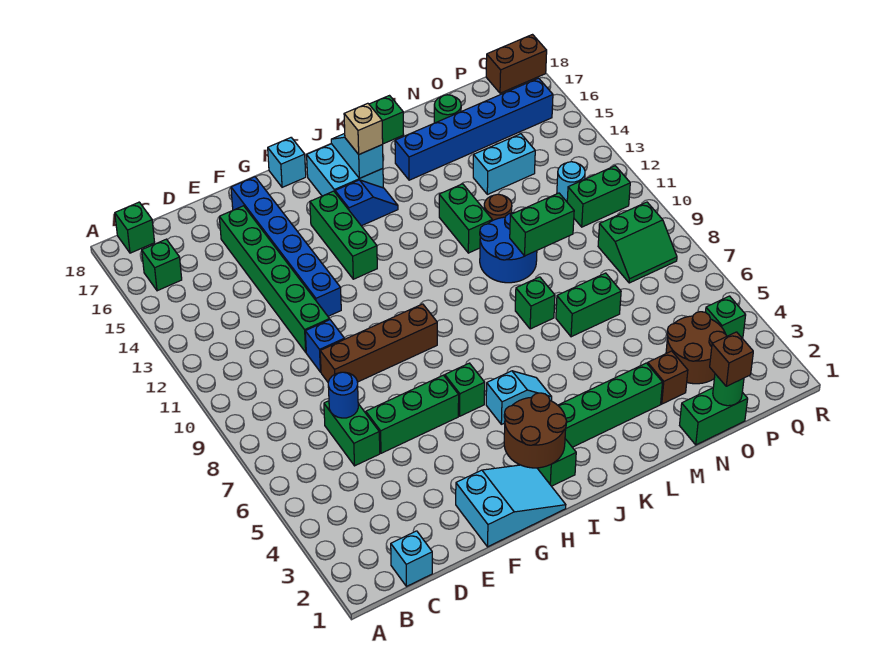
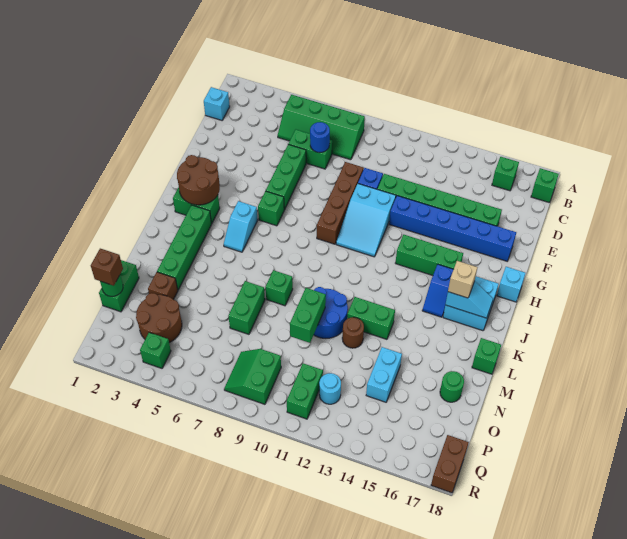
none -> green 2x4 slope [278,95,365,160]
cyan 2x3 slope [456,465,566,547] -> cyan 2x3 slope moved to [336,184,396,257]
blue 1x6 brick [395,78,553,180] -> none

